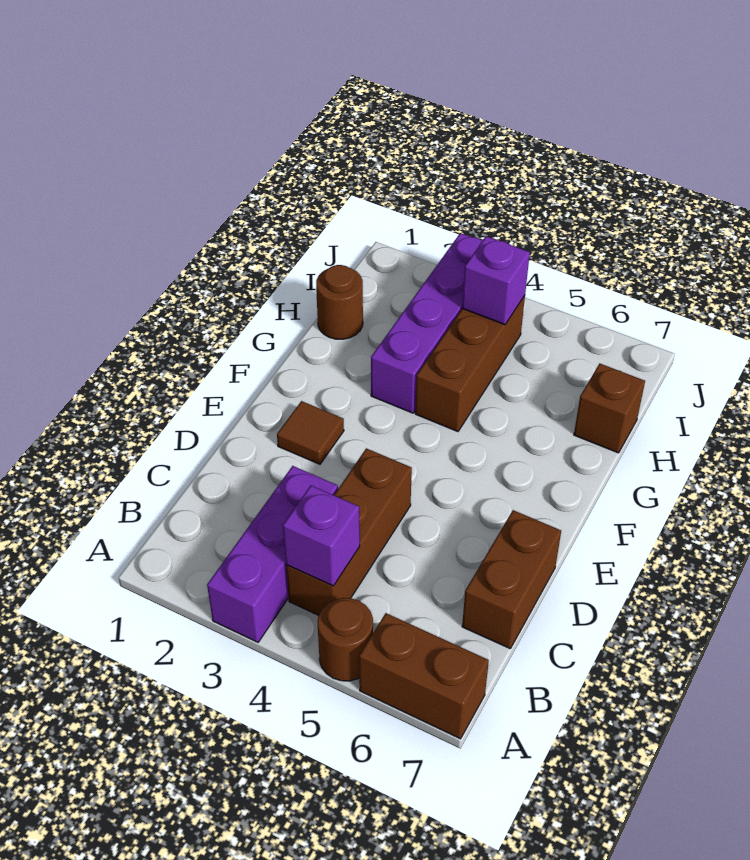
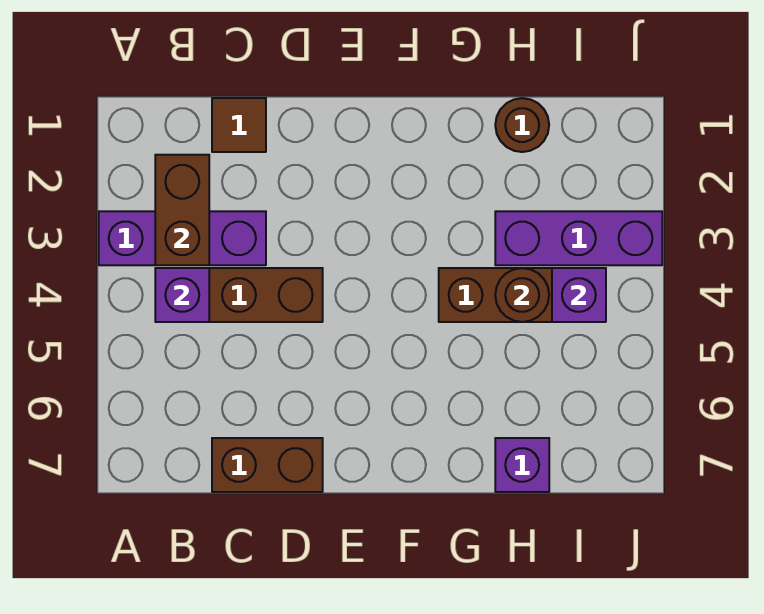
brown 1x1 round brick [318,598,373,681] -> brown 1x1 round brick moved to [495,268,549,322]
brown 1x2 brick [359,613,489,739] -> brown 1x2 brick moved to [155,155,209,265]
brown 1x1 tile [277,401,344,464] -> brown 1x1 tile moved to [212,98,266,152]
purple 1x4 brick [371,233,482,413] -> purple 1x3 brick [495,211,662,265]
brown 1x1 brick [574,364,645,453] -> purple 1x1 brick [495,438,549,492]

